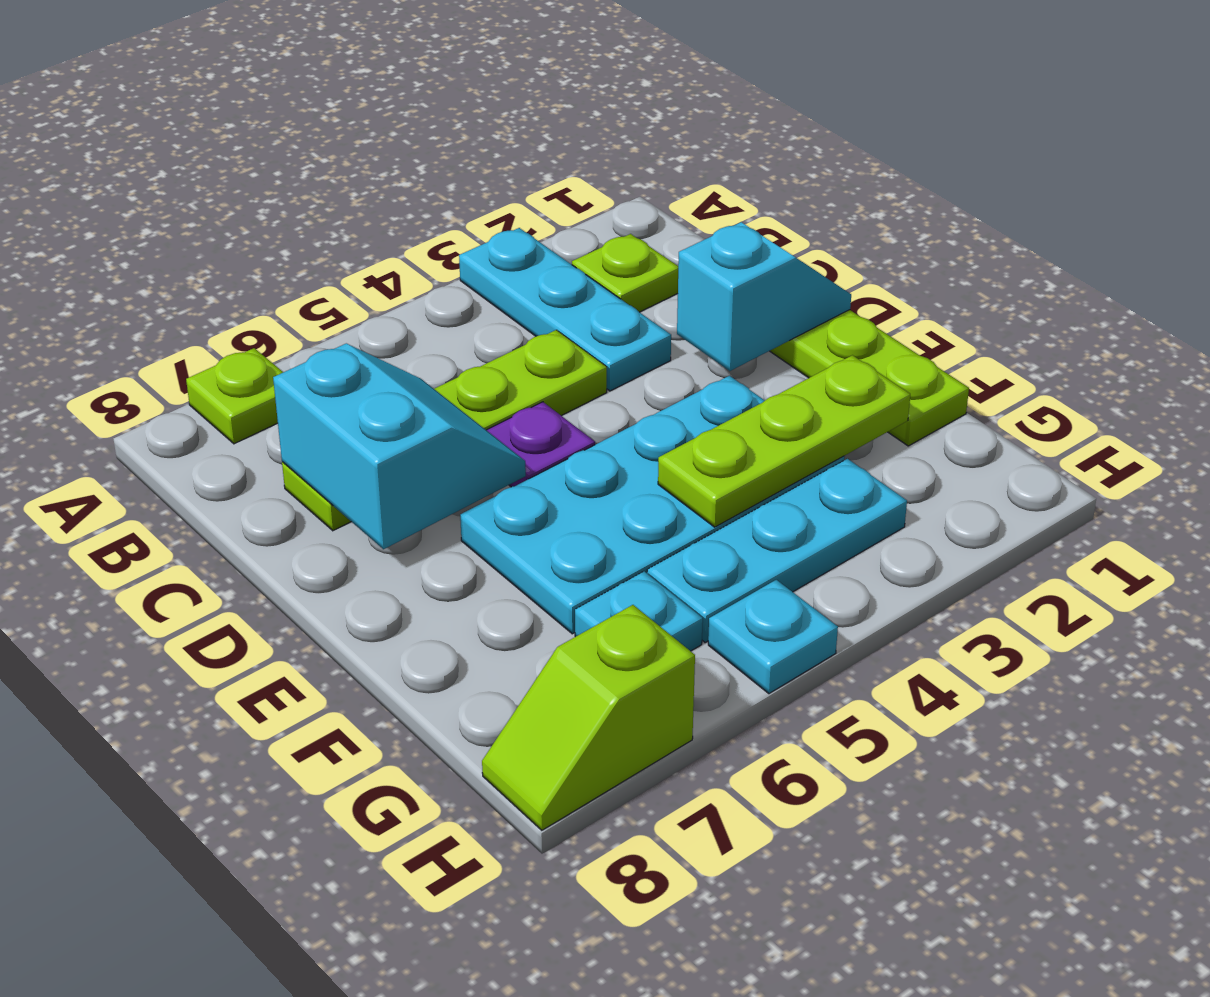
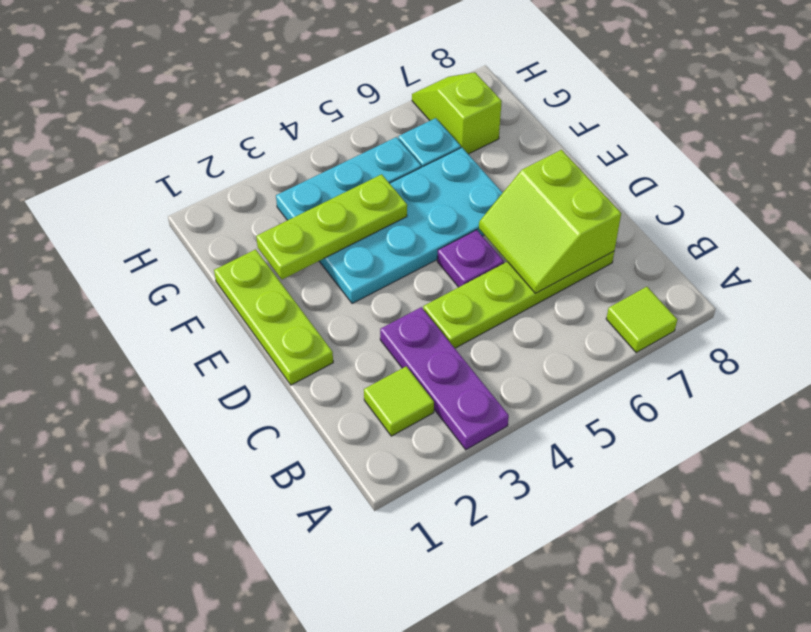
cyan 1x3 plate [459,228,671,391] -> purple 1x3 plate [380,307,509,450]
lime 1x1 plate [186,348,283,444] -> lime 1x1 tile [606,287,677,353]
lime 1x1 plate [572,234,678,312] -> lime 1x1 tile [364,366,434,436]
cyan 2x2 slope [273,344,526,549] -> lime 2x2 slope [479,150,621,293]
cyan 1x2 slope [677,222,851,371] -> none
cyan 1x1 plate [708,580,838,694] -> none
lime 1x2 slope [482,605,695,830] -> lime 1x2 slope turned to [412,72,502,154]

